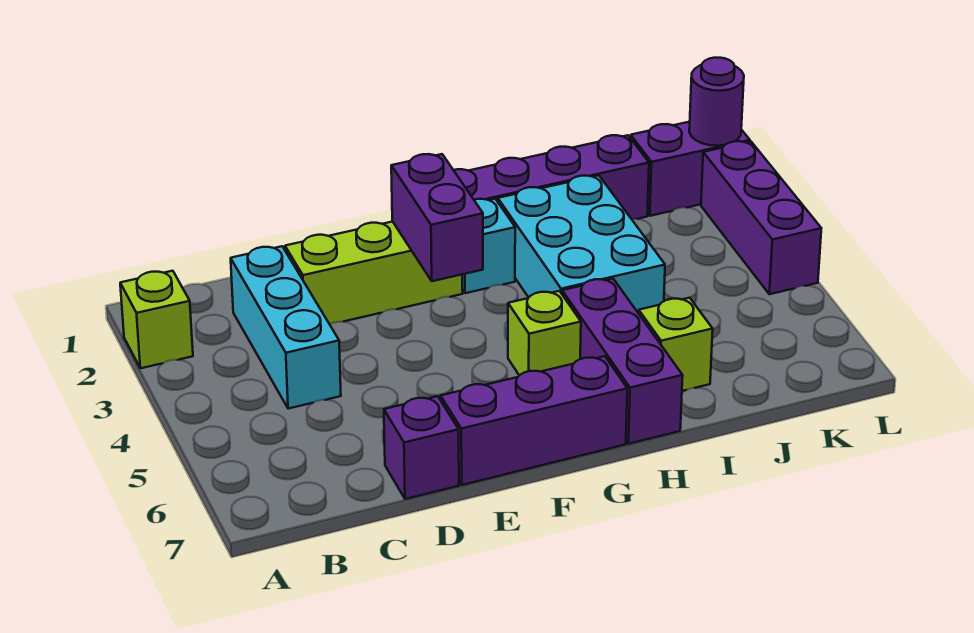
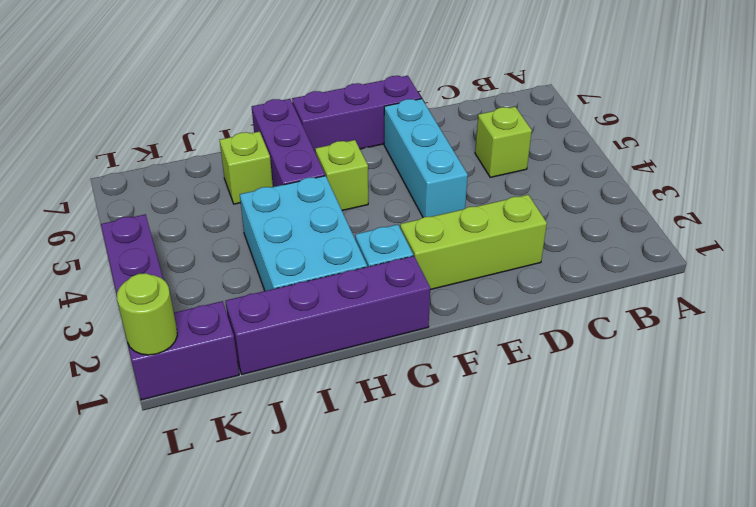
lime 1x1 brick [120,271,193,368] -> lime 1x1 brick moved to [475,107,532,177]
cyan 1x3 brick [231,246,341,409] -> cyan 1x3 brick moved to [384,99,468,217]
purple 1x1 brick [384,396,459,499] -> none
purple 1x2 brick [391,154,483,281] -> none
purple 1x1 round brick [689,58,744,146] -> lime 1x1 round brick [117,273,177,355]

